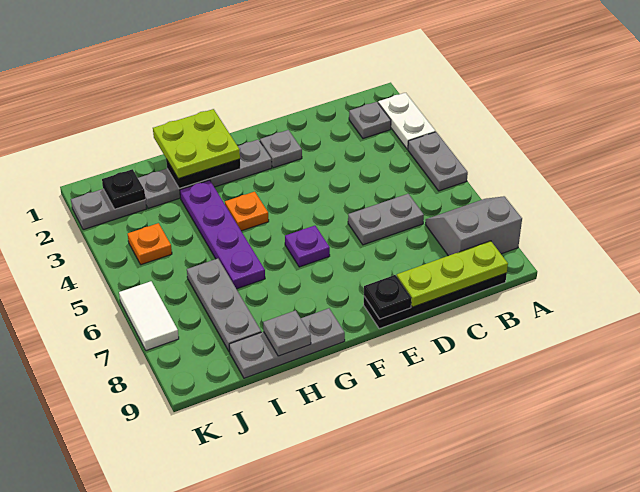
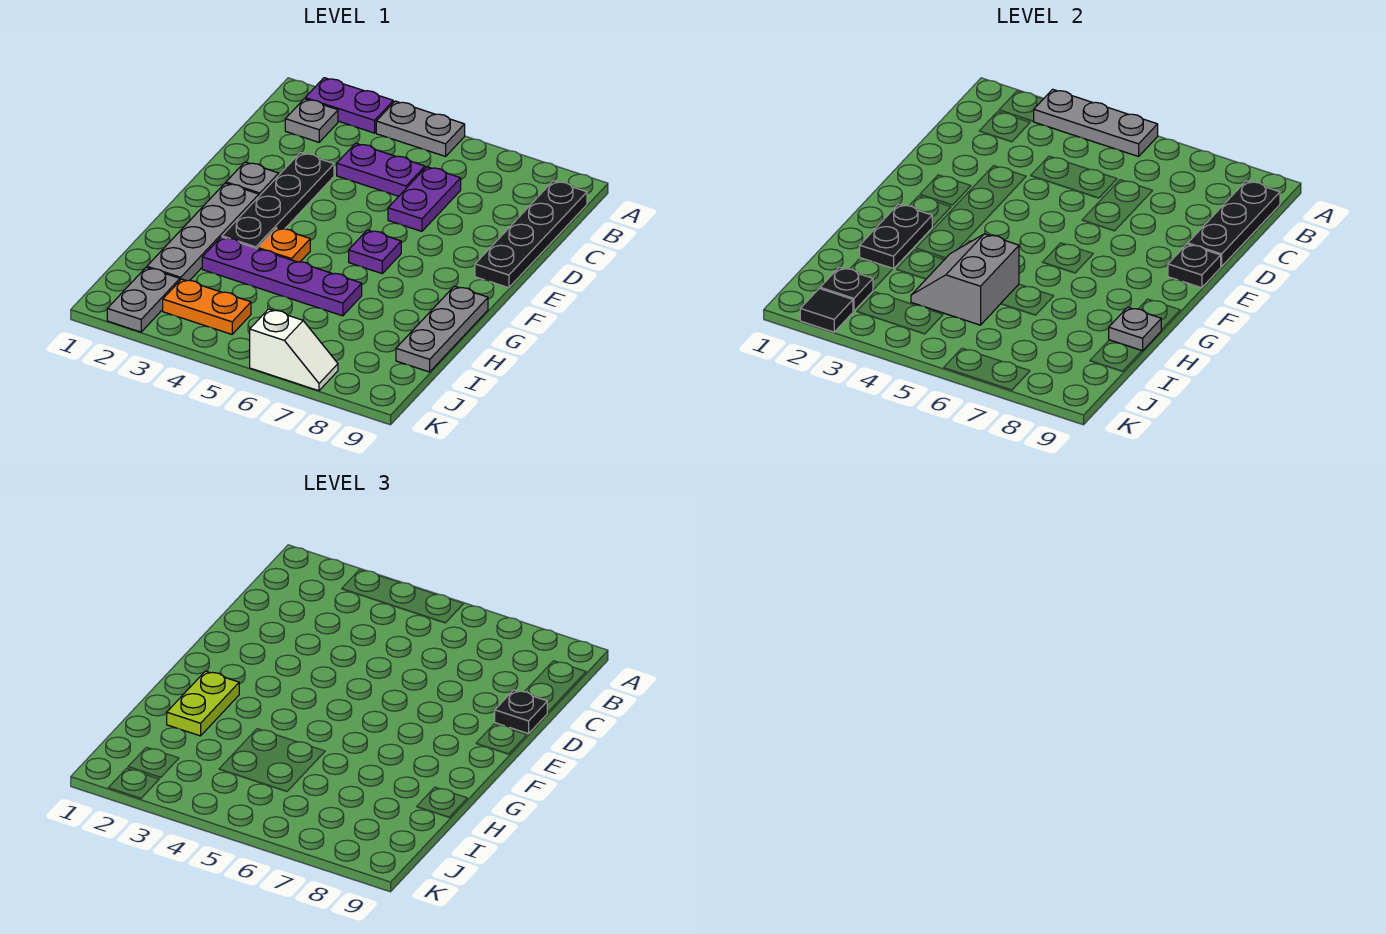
white 1x2 plate [378,93,435,149] -> purple 1x2 plate [305,78,393,133]
grey 2x2 slope [426,196,522,256] -> grey 2x2 slope moved to [911,234,1019,325]
lime 1x3 plate [397,241,508,307] -> black 1x3 plate [1188,181,1280,267]
none -> purple 1x2 plate [337,143,425,196]
grey 1x2 plate [348,194,424,245] -> purple 1x2 plate [388,167,461,231]
none -> black 1x4 plate [222,153,334,249]
none -> black 1x1 plate [495,690,547,734]
lime 2x2 plate [153,109,240,179] -> lime 1x2 plate [167,671,239,736]
grey 1x3 plate [187,259,261,352] -> grey 1x3 plate moved to [1033,89,1158,156]
orange 1x1 plate [128,223,172,265] -> orange 1x2 plate [163,279,251,334]
none -> black 1x1 tile [800,288,853,332]
white 1x2 tile [119,281,179,351] -> white 1x2 slope [250,309,338,391]

